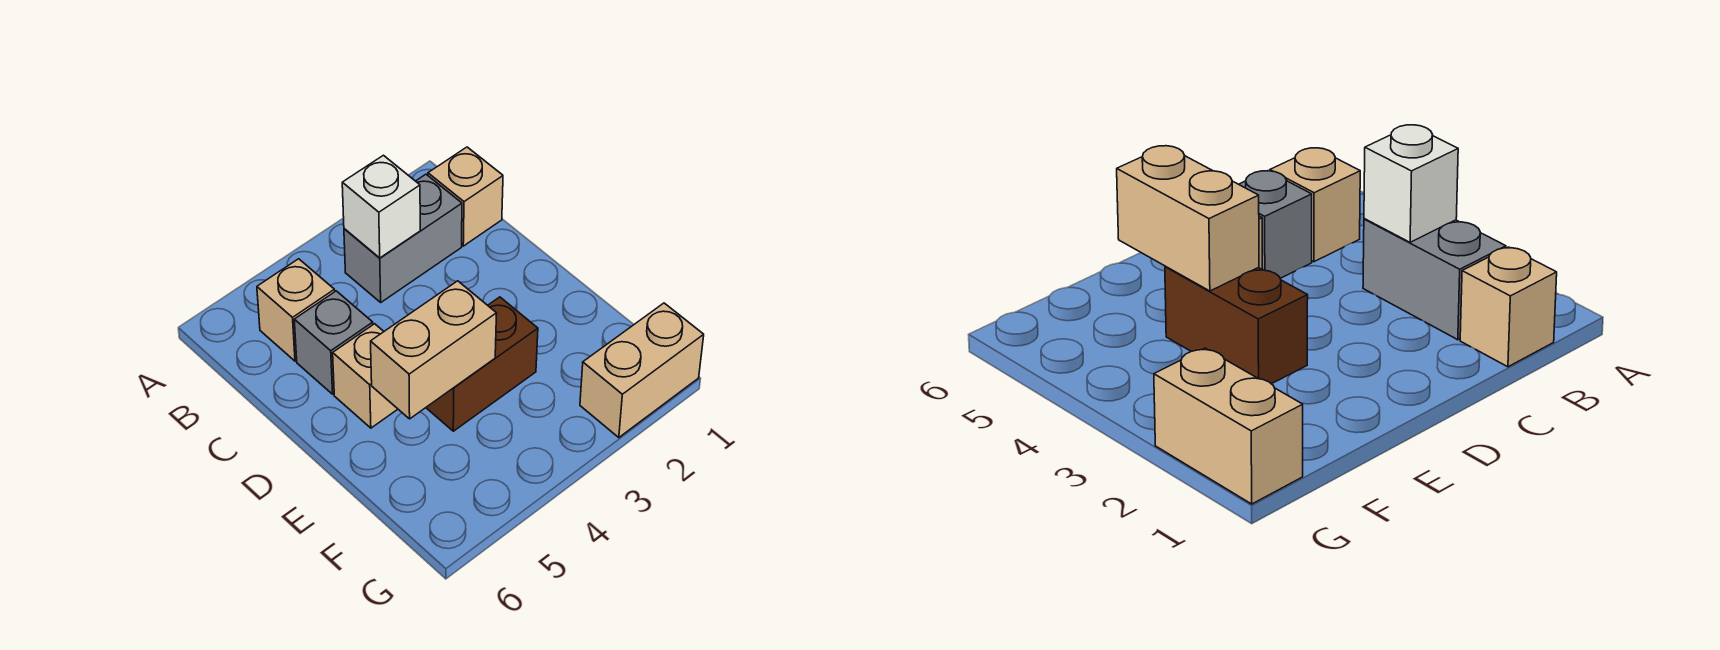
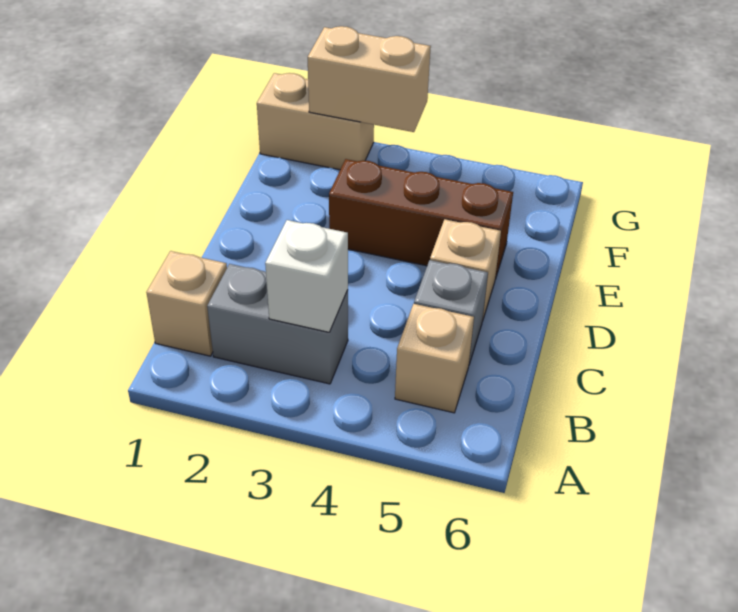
brown 1x2 brick [426,297,538,431] -> brown 1x3 brick [329,159,513,279]
tan 1x2 brick [371,281,497,419] -> tan 1x2 brick moved to [308,26,431,132]

